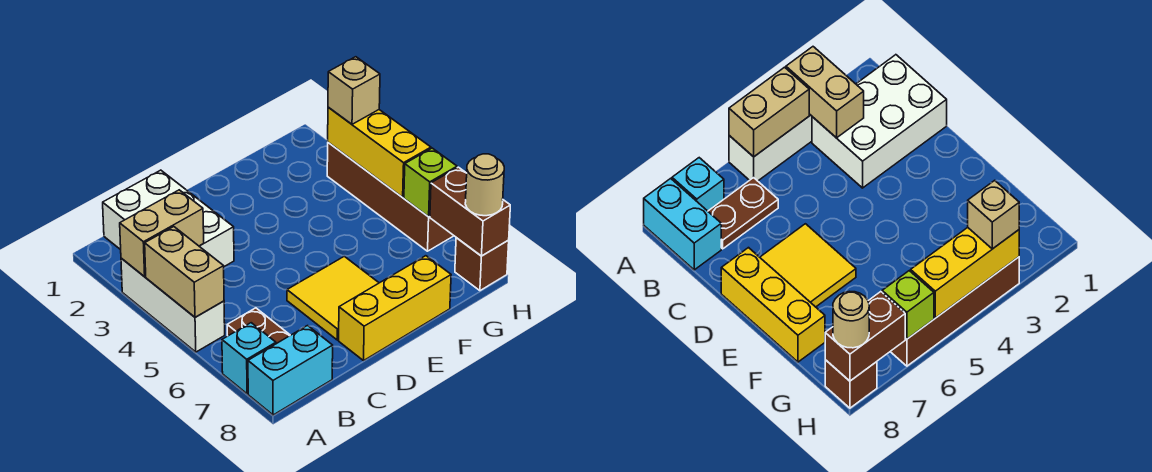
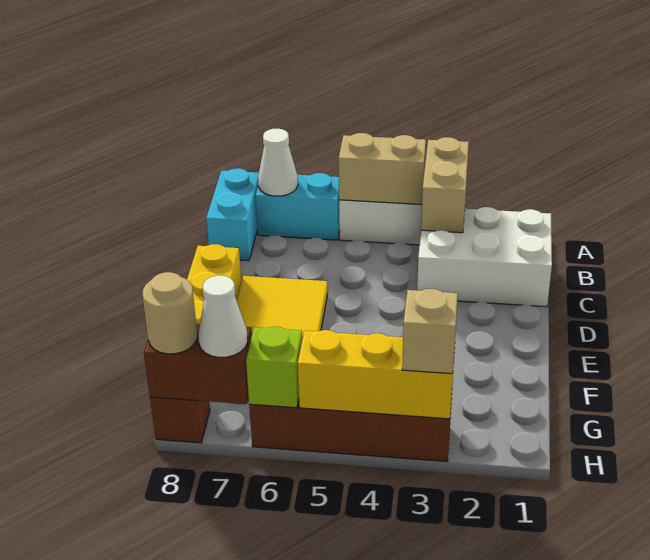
cyan 1x1 brick [222,323,276,394] -> cyan 1x2 brick [256,173,340,240]
none -> white 1x1 cone [258,129,298,196]
brown 1x2 plate [227,308,290,344] -> none
none -> white 1x1 cone [198,276,248,357]

